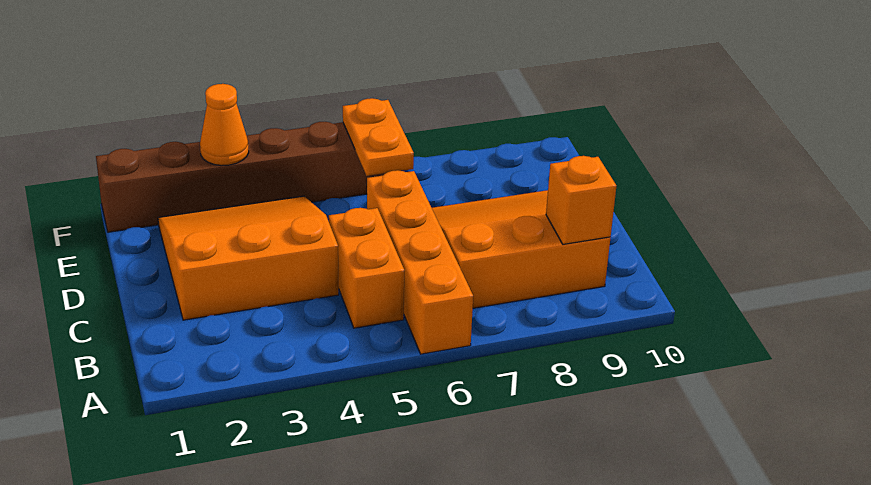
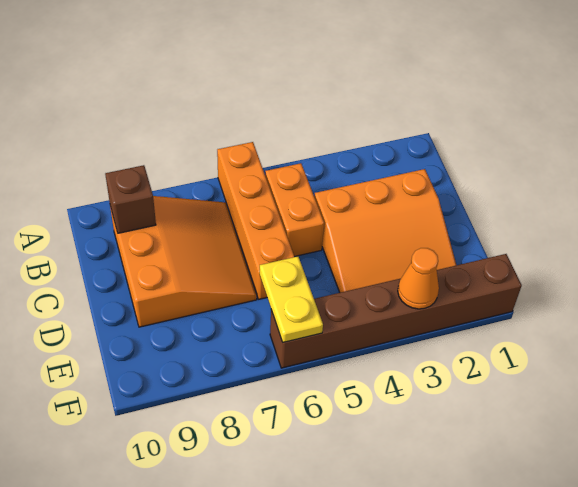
orange 3x3 slope [432,190,611,308] -> orange 3x3 slope turned to [110,196,257,327]
orange 1x1 brick [546,156,616,244] -> brown 1x1 brick [105,165,156,233]
orange 1x2 plate [343,98,414,176] -> yellow 1x2 plate [260,256,323,342]

